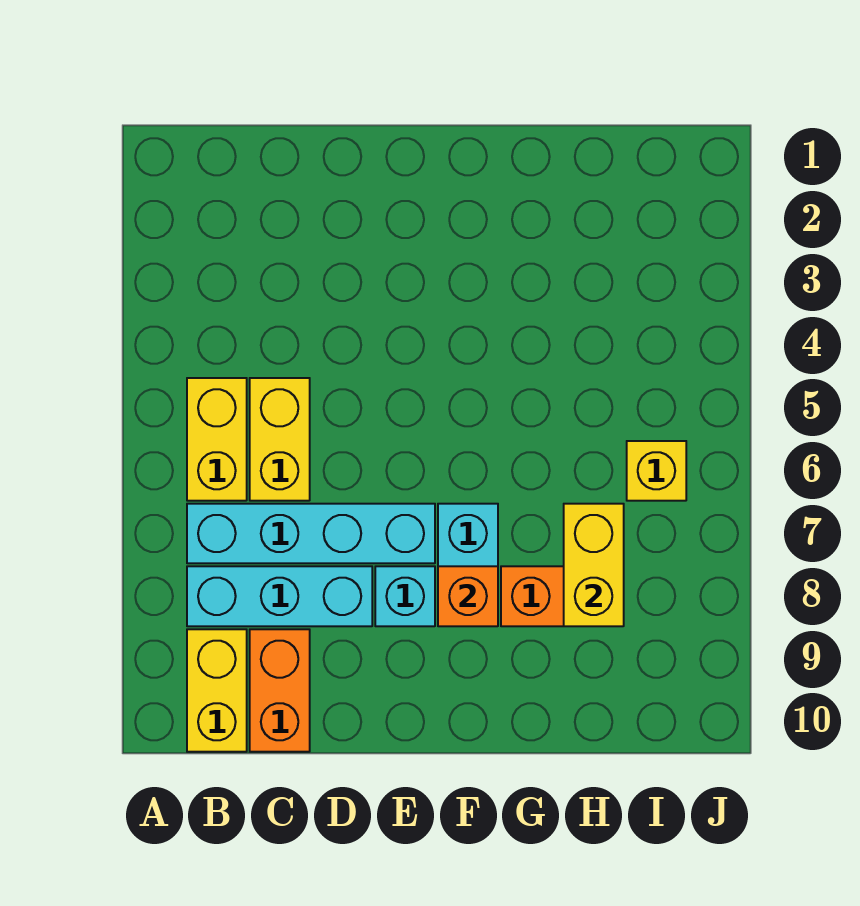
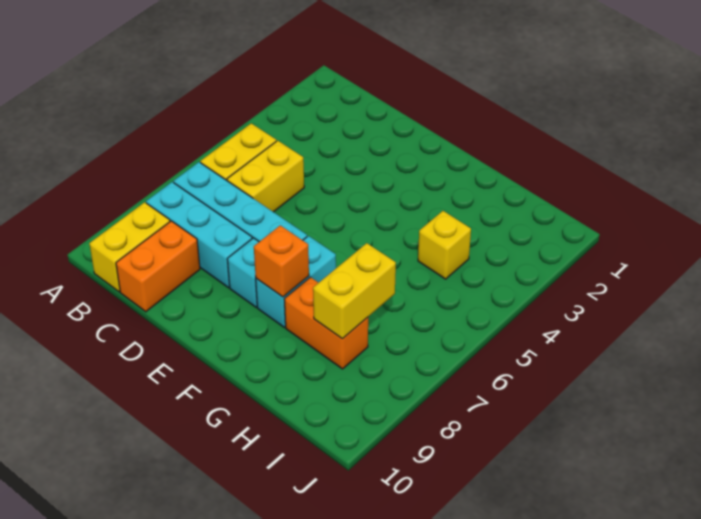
yellow 1x1 brick [627,441,686,501] -> yellow 1x1 brick moved to [418,211,471,279]

